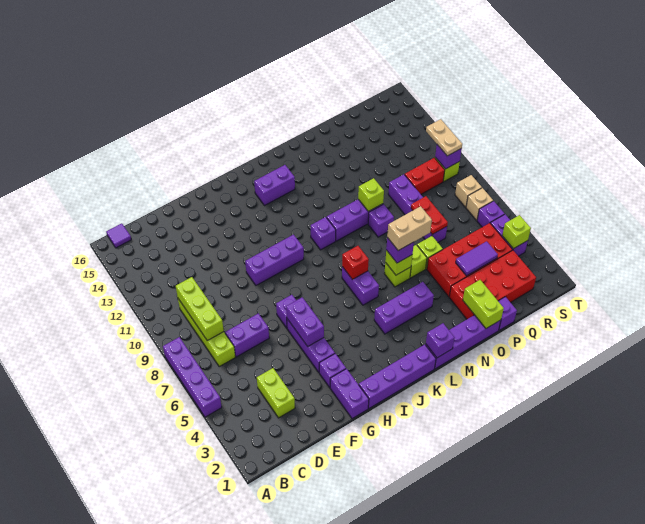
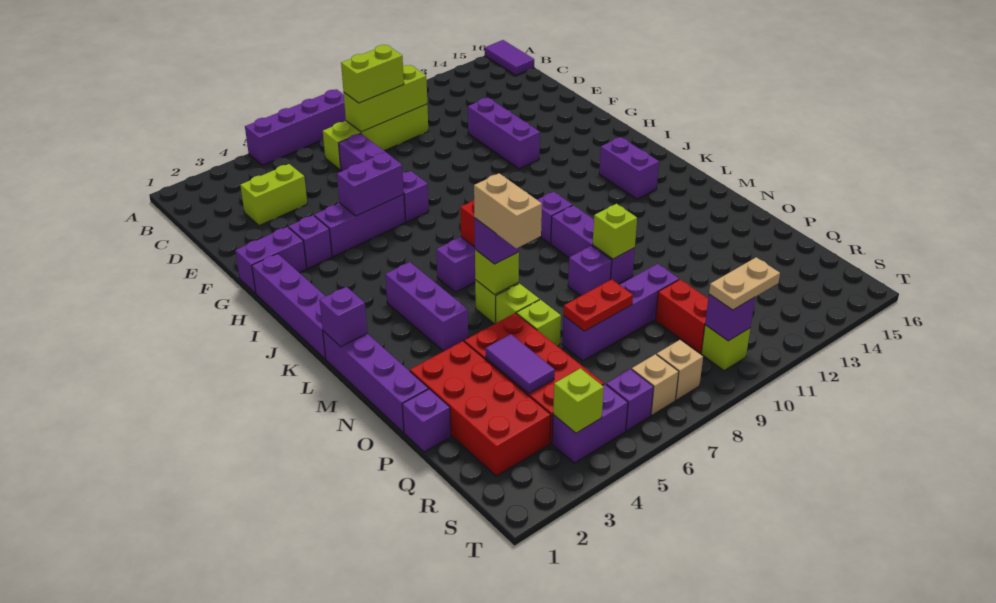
purple 1x1 tile [106,223,131,248] -> purple 1x2 tile [485,40,534,75]
purple 1x3 brick [245,235,304,285] -> purple 1x3 brick moved to [468,98,540,169]
lime 1x2 brick [463,280,504,328] -> lime 1x2 brick moved to [341,45,404,103]

